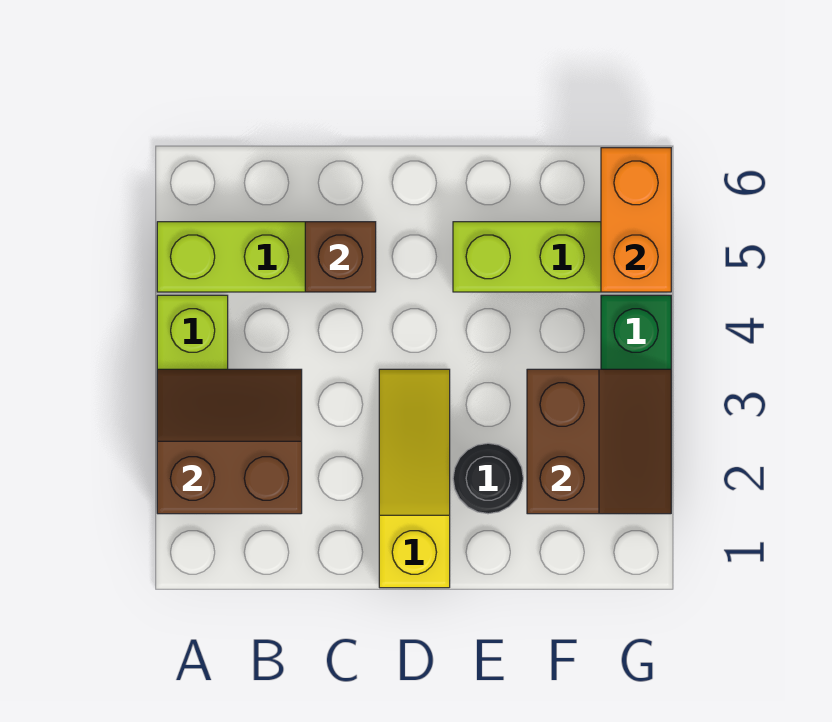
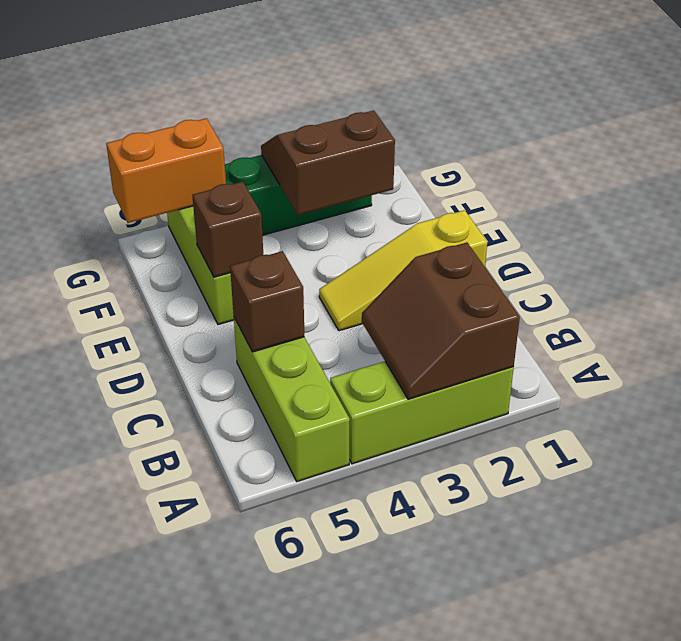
black 1x1 round brick [453,443,523,514] -> none
none -> brown 1x1 brick [192,182,263,277]

